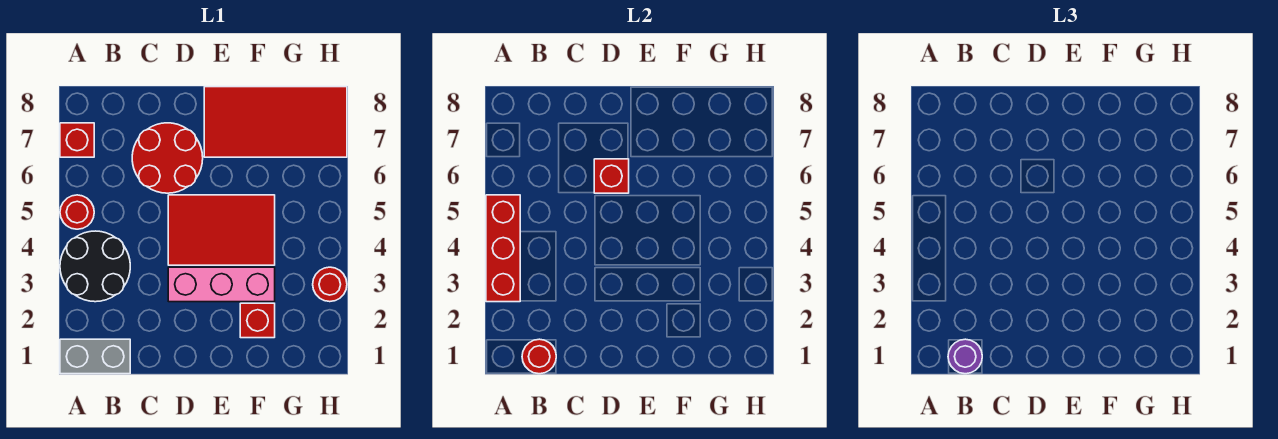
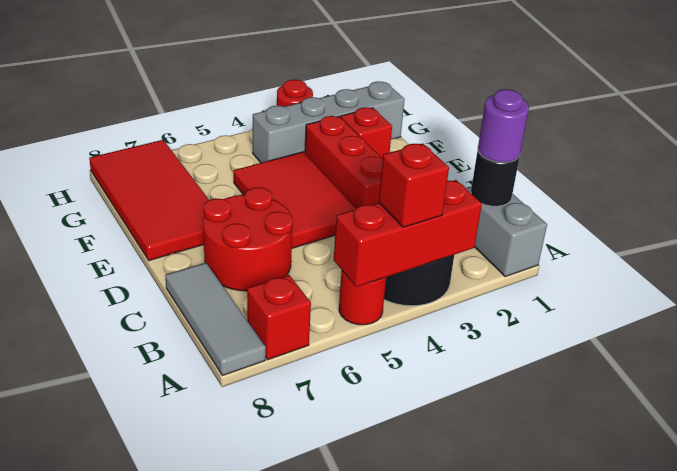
none -> grey 1x3 tile [165,263,266,376]
red 1x1 round brick [522,339,556,374] -> black 1x1 round brick [471,150,520,206]
pink 1x3 brick [168,267,275,302] -> red 1x3 brick [305,116,383,208]
red 1x1 brick [594,159,629,193] -> red 1x1 brick moved to [379,144,449,227]
none -> grey 1x4 brick [253,81,405,163]

